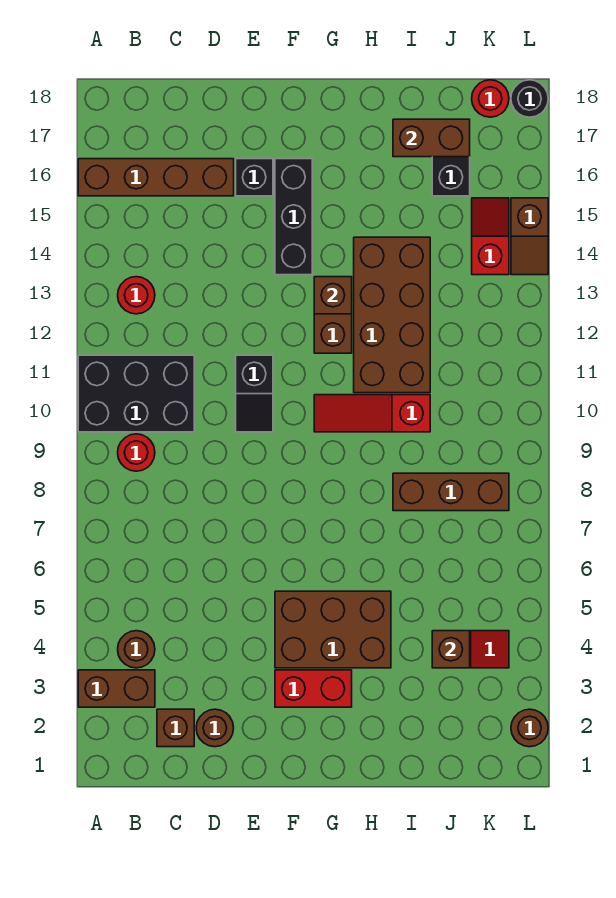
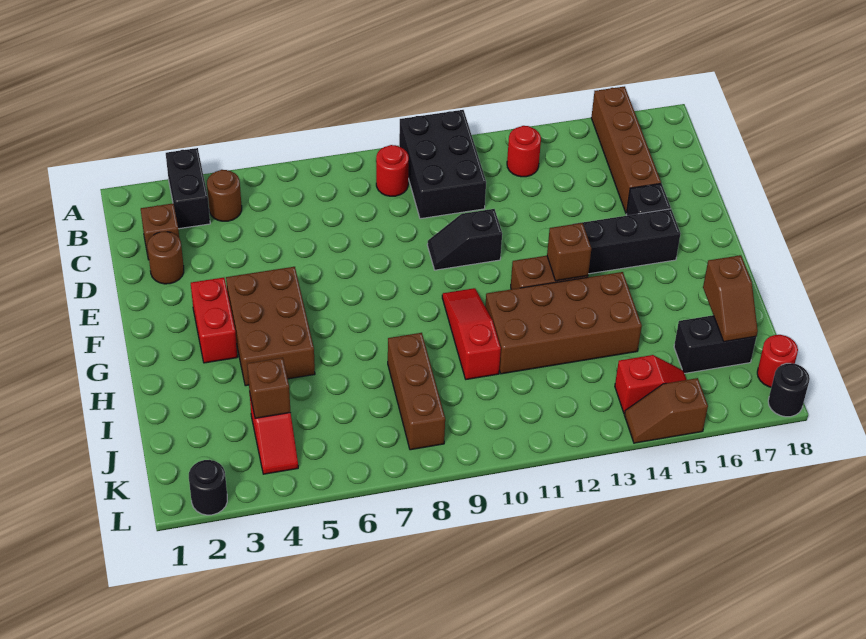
brown 1x2 brick [78,670,155,707] -> black 1x2 brick [166,148,210,229]
brown 1x2 brick [393,119,470,157] -> brown 1x2 slope [703,255,758,342]
brown 1x1 round brick [511,709,548,747] -> black 1x1 round brick [189,460,227,515]

